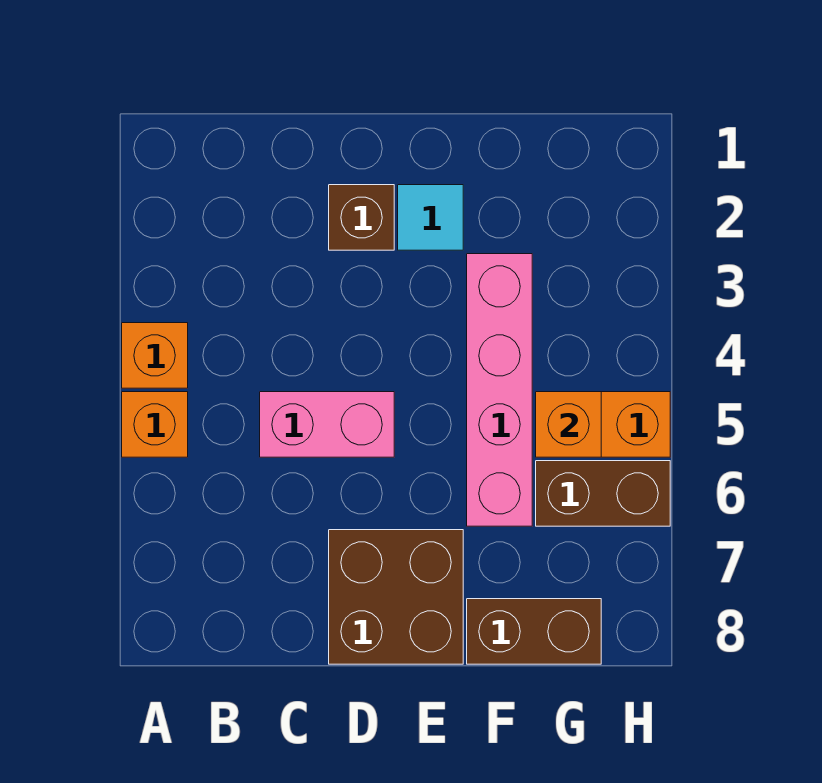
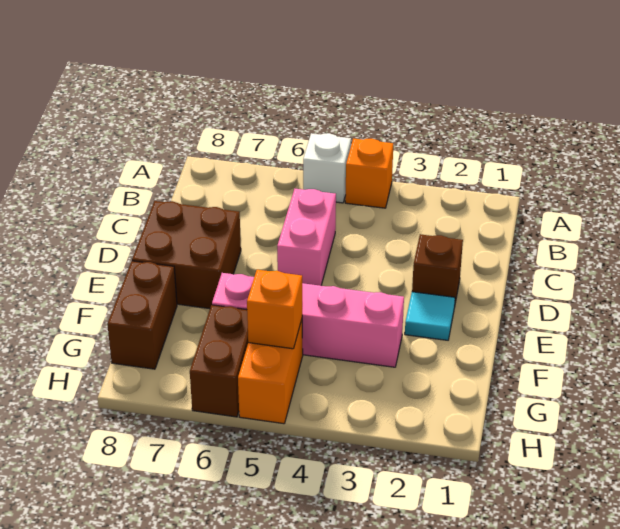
orange 1x1 brick [122,392,188,457] -> white 1x1 brick [303,133,351,203]

